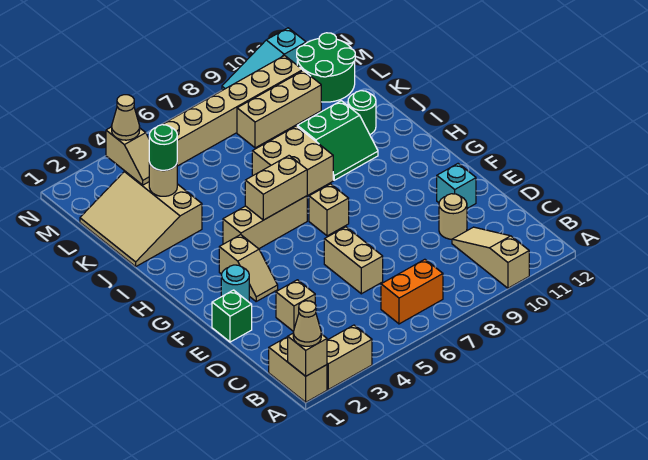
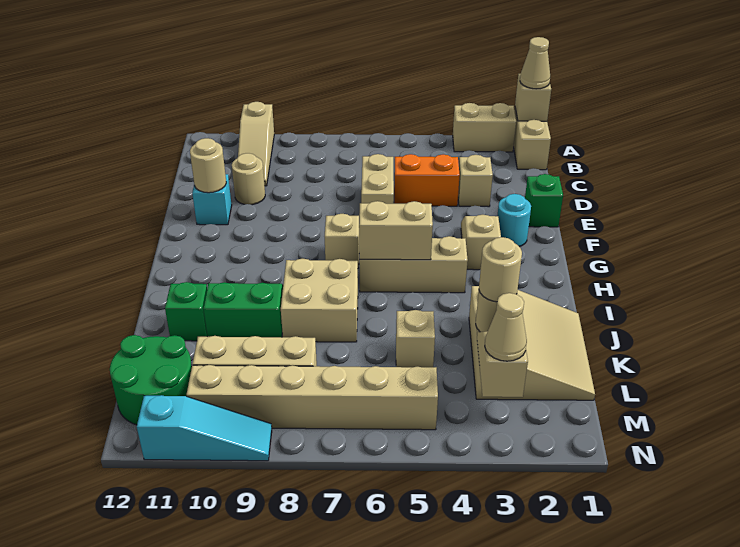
orange 1x2 brick [381,259,443,324] -> orange 1x2 brick moved to [394,154,460,206]
none -> tan 1x1 round brick [190,138,226,193]
green 1x1 round brick [348,91,376,134] -> green 1x1 brick [165,282,207,341]
green 1x1 round brick [149,125,177,170] -> tan 1x1 round brick [479,237,522,302]
none -> tan 1x1 brick [396,310,435,367]

